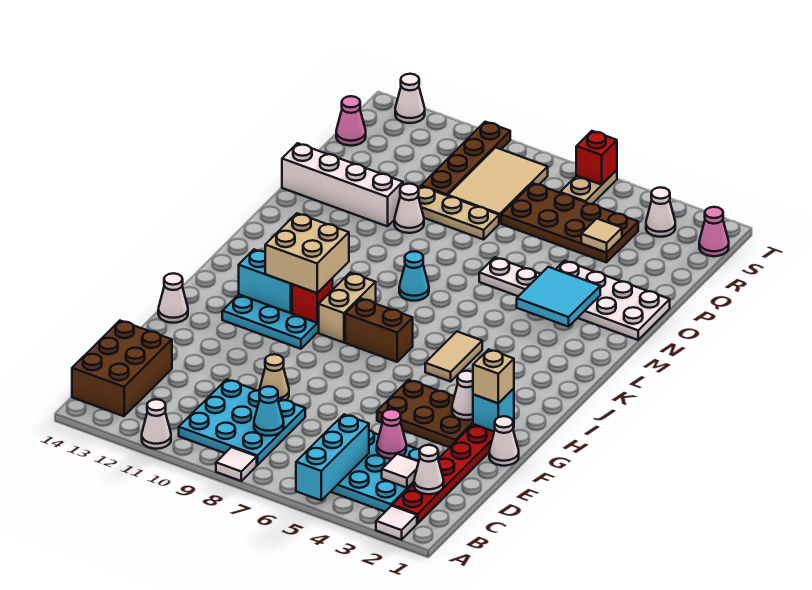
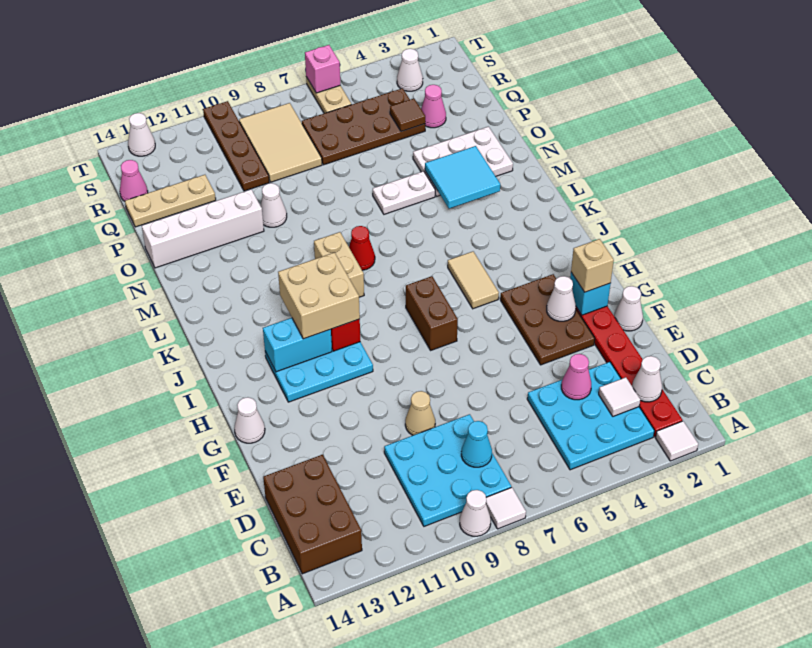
cyan 1x3 brick [296,415,369,500] -> none
white 1x1 cone [142,399,171,449] -> white 1x1 cone moved to [460,490,491,536]
brown 2x3 plate [377,380,473,447] -> brown 2x3 plate turned to [500,274,595,365]
brown 1x2 brick [345,298,413,362] -> brown 1x2 brick turned to [406,276,458,350]
tan 1x2 brick [319,273,376,343] -> tan 1x2 brick moved to [314,232,364,297]
cyan 1x1 cone [399,251,429,301] -> red 1x1 cone [349,226,375,270]
white 2x4 plate [556,261,670,340] -> white 2x3 plate [413,127,513,197]
tan 1x3 plate [418,186,499,240] -> tan 1x3 plate moved to [125,175,216,227]
tan 1x1 tile [581,219,622,253] -> brown 1x1 tile [390,99,425,131]
pink 1x1 cone [699,207,729,256] -> pink 1x1 cone moved to [421,85,446,128]
red 1x1 brick [576,131,617,185] -> pink 1x1 brick [305,45,340,93]

